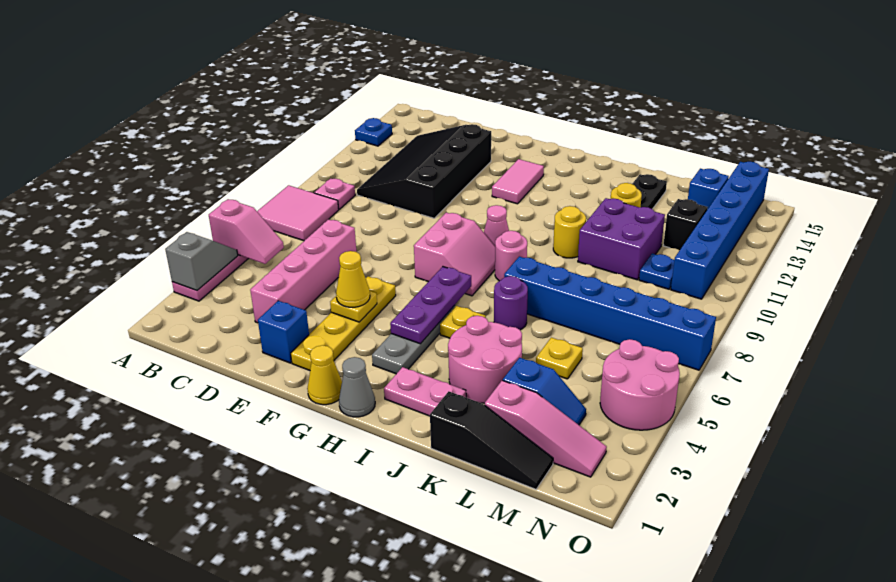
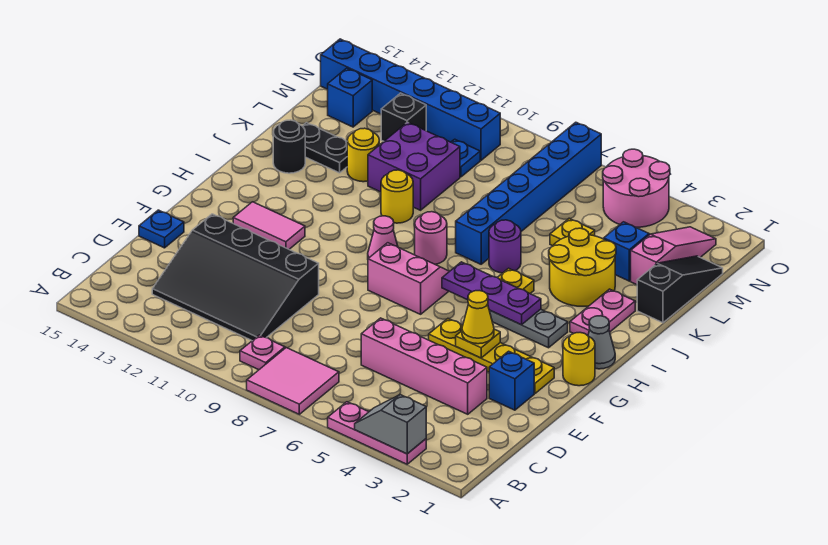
pink 1x2 slope [209,199,284,264] -> none
blue 1x1 plate [355,118,392,146] -> blue 1x1 plate moved to [139,210,184,248]
yellow 1x1 cone [307,345,342,405] -> yellow 1x1 round brick [563,333,595,386]
pink 2x2 round brick [448,316,522,403] -> yellow 2x2 round brick [549,228,616,306]
none -> black 1x1 round brick [273,120,305,173]

